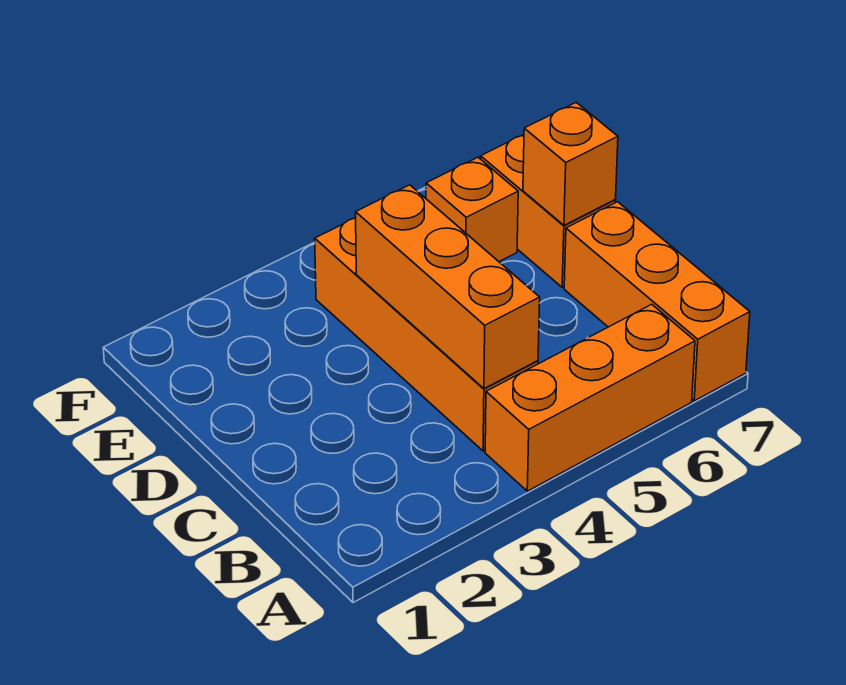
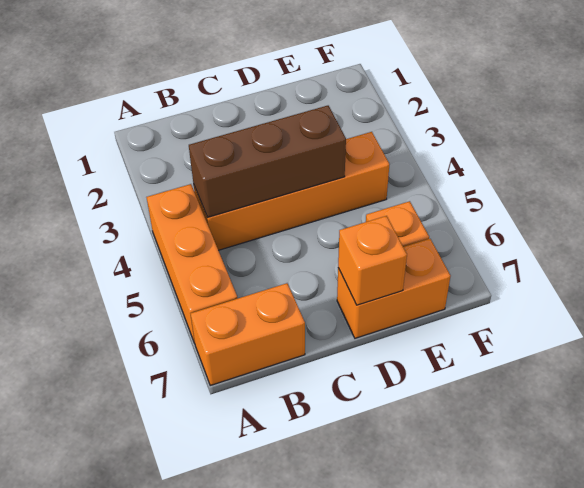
orange 1x3 brick [564,202,750,401] -> orange 1x2 brick [191,283,305,386]
orange 1x3 brick [356,185,540,389] -> brown 1x3 brick [189,106,346,217]

